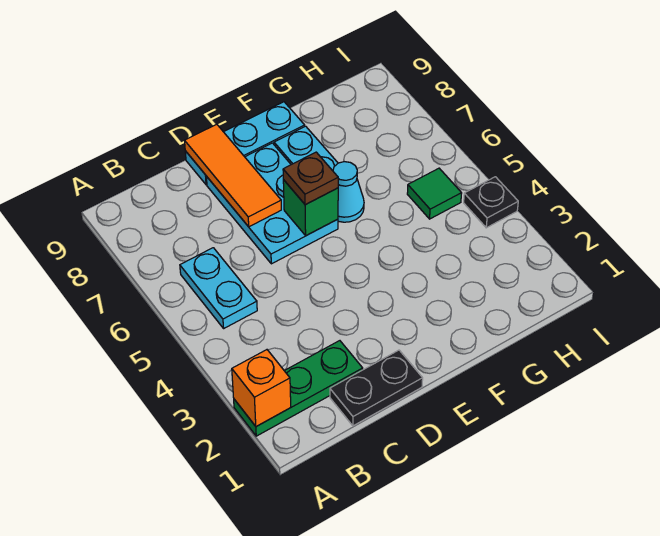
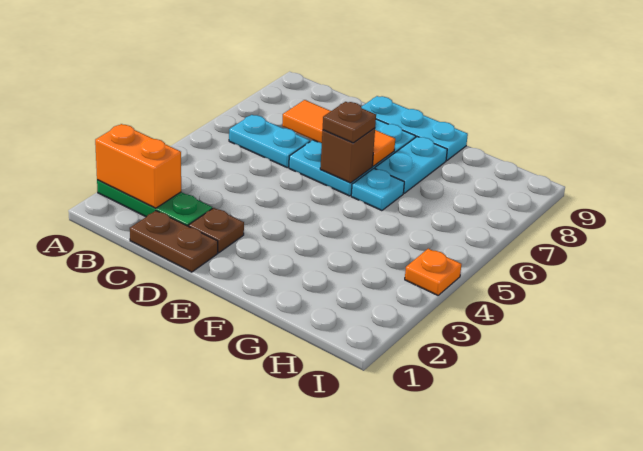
orange 1x1 brick [232,350,291,427] -> orange 1x2 brick [95,124,181,208]
cyan 1x2 plate [180,248,257,328] -> cyan 1x2 plate turned to [229,115,310,168]
black 1x2 plate [330,350,423,426] -> brown 1x2 plate [130,211,218,272]
none -> brown 1x1 plate [189,208,244,253]
orange 1x3 tile [185,124,281,227] -> orange 1x3 tile turned to [282,100,395,166]
green 1x1 brick [283,180,338,236] -> brown 1x1 brick [320,128,375,183]
cyan 1x1 cone [333,162,364,222] -> cyan 1x1 plate [351,168,404,211]
green 1x1 tile [407,168,462,219] -> none
black 1x1 plate [464,177,518,228] -> orange 1x1 plate [405,249,462,295]

